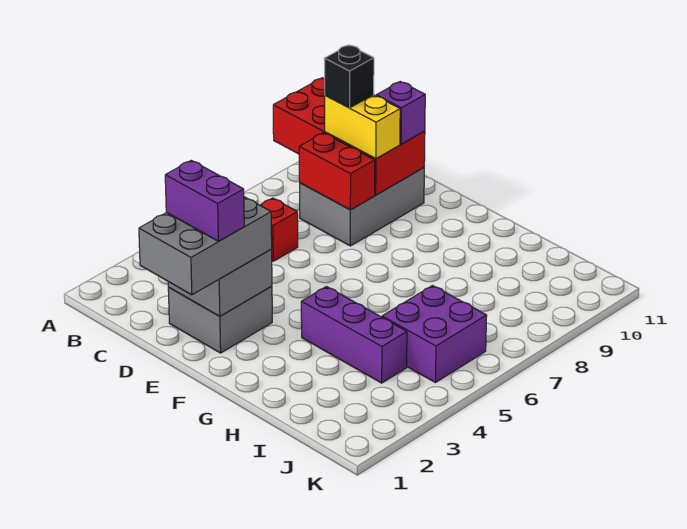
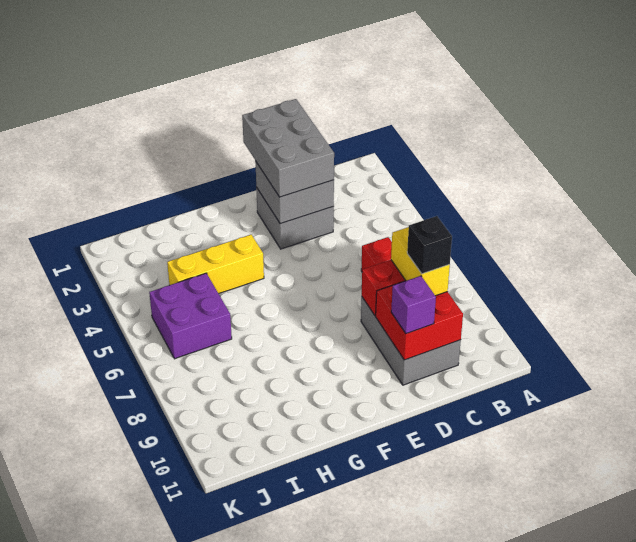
red 2x4 brick [273,78,425,195] -> red 2x2 brick [376,286,463,360]
yellow 1x2 brick [325,95,400,159] -> yellow 1x2 brick turned to [391,227,450,296]
purple 1x2 brick [165,160,244,241] -> none
purple 1x3 brick [301,287,407,383] -> yellow 1x3 brick [167,235,264,294]

